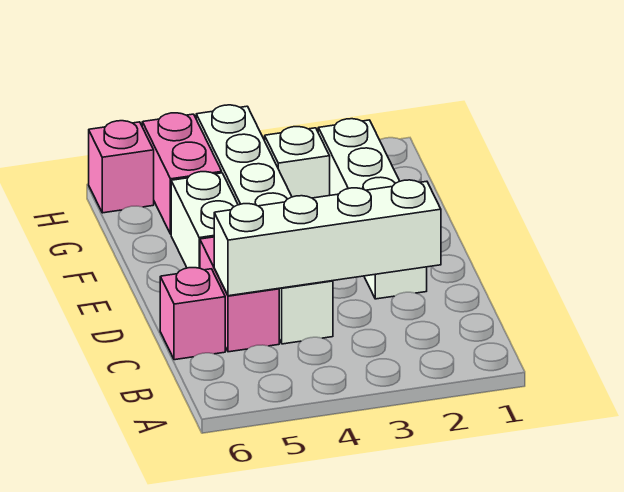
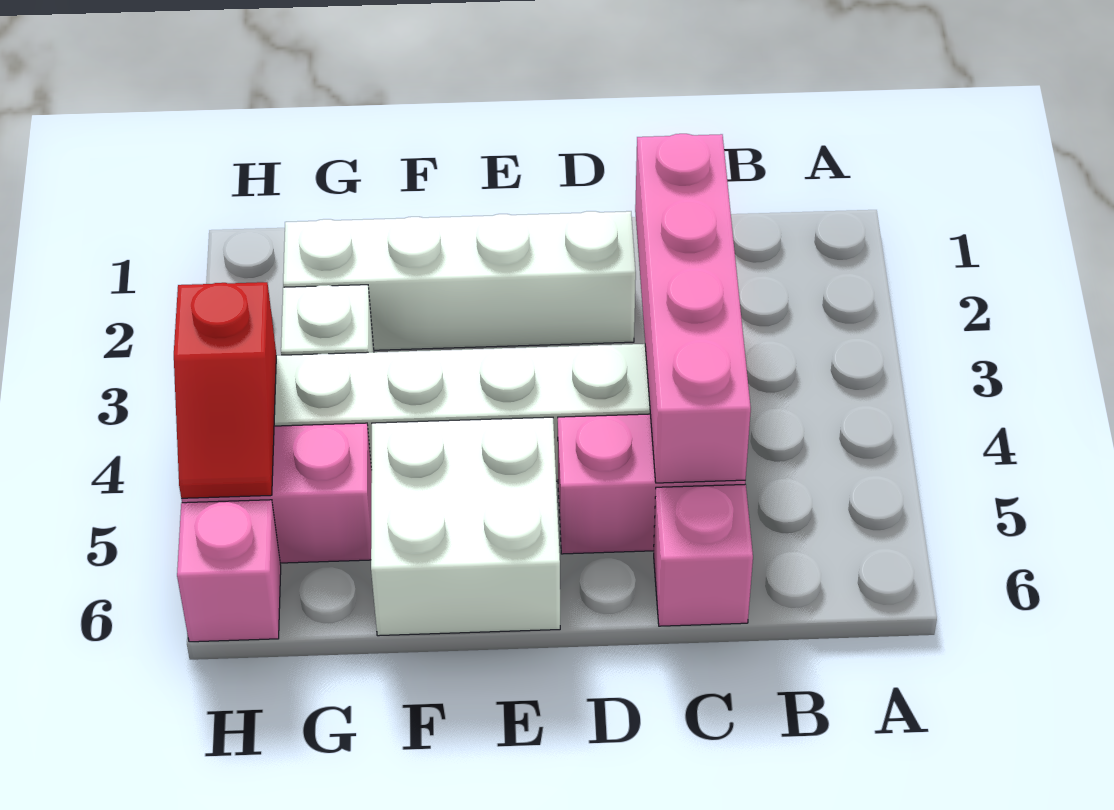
white 1x4 brick [214,180,441,296] -> pink 1x4 brick [635,134,751,483]
white 1x2 brick [171,172,238,268] -> white 2x2 brick [371,417,560,636]
none -> red 1x2 slope [174,282,276,498]

